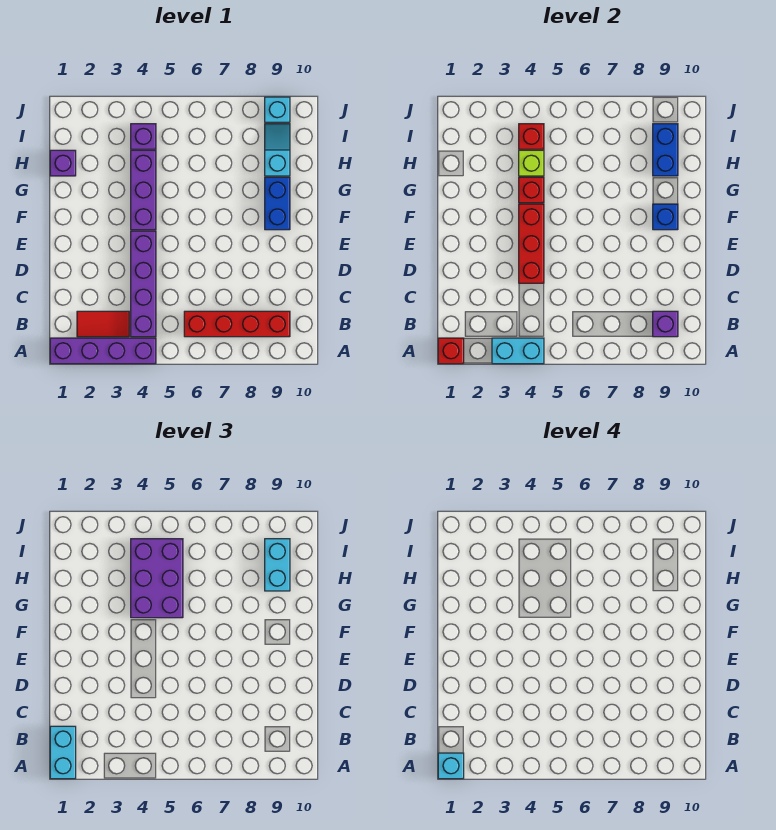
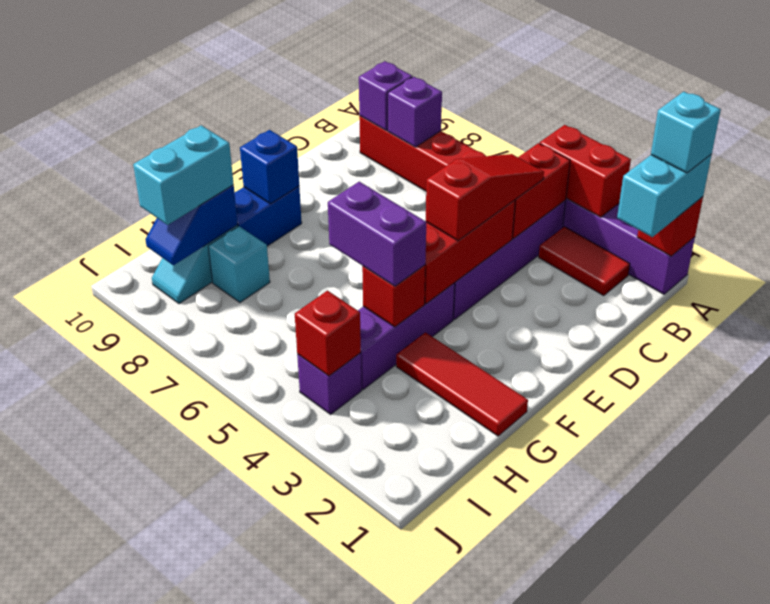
cyan 1x2 brick [492,338,544,364] -> red 1x2 brick [540,125,631,217]
none -> red 1x2 brick [512,143,570,238]
none -> red 1x3 slope [426,154,544,241]
none -> red 1x3 tile [396,333,528,436]
purple 2x3 brick [131,539,183,618] -> purple 1x2 brick [328,182,426,286]
purple 1x1 brick [50,150,76,176] -> purple 1x1 brick moved to [388,77,442,147]
lime 1x1 brick [519,150,544,176] -> none
blue 1x2 brick [653,124,678,176] -> blue 1x2 slope [145,185,238,265]
cyan 1x1 brick [265,97,290,122] -> cyan 1x1 brick moved to [208,226,270,302]

